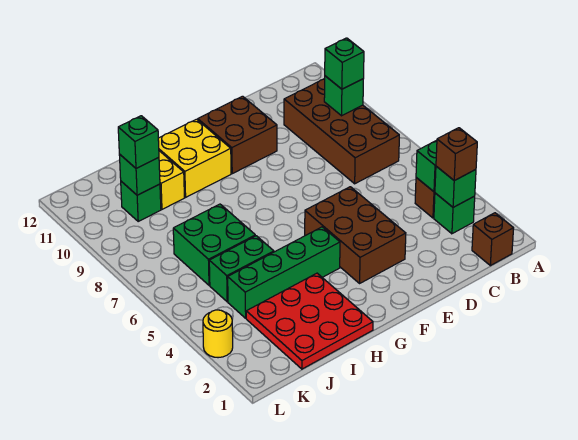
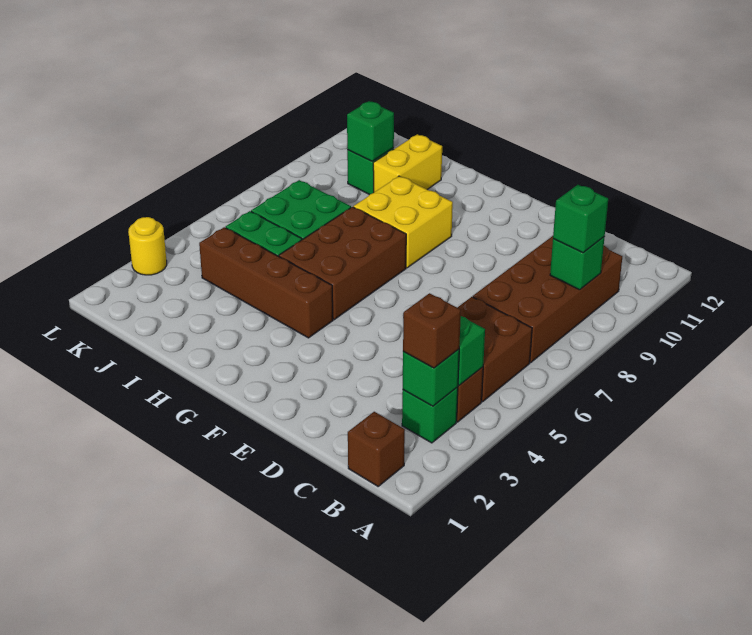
brown 2x3 brick [305,187,406,283] -> brown 2x3 brick moved to [279,207,406,320]
brown 2x2 brick [198,96,277,174] -> brown 2x2 brick moved to [457,297,532,402]
green 1x4 brick [228,227,340,318] -> brown 1x4 brick [199,227,333,338]
yellow 2x2 brick [158,119,231,197] -> yellow 2x2 brick moved to [353,176,453,268]
red 3x3 plate [246,273,373,369] -> none
green 1x1 brick [118,116,159,168] -> none

